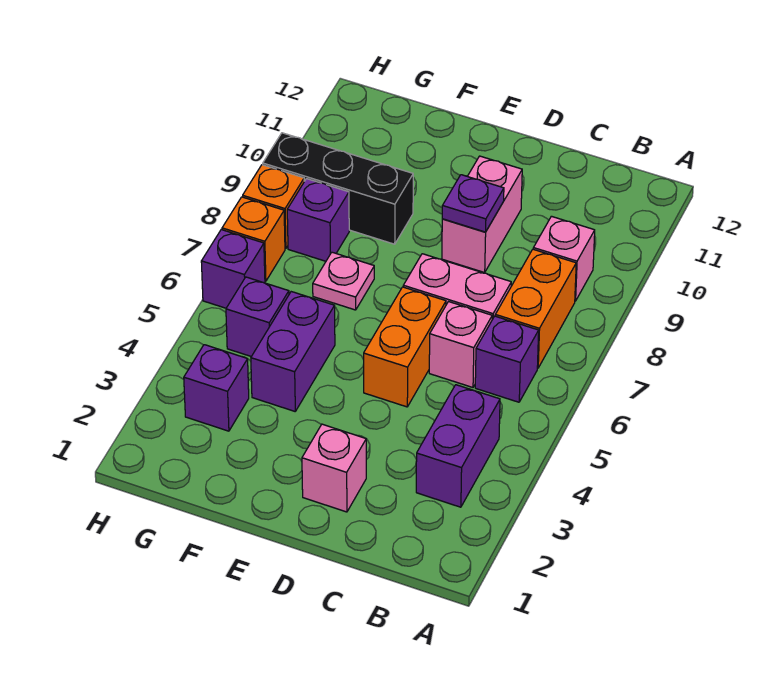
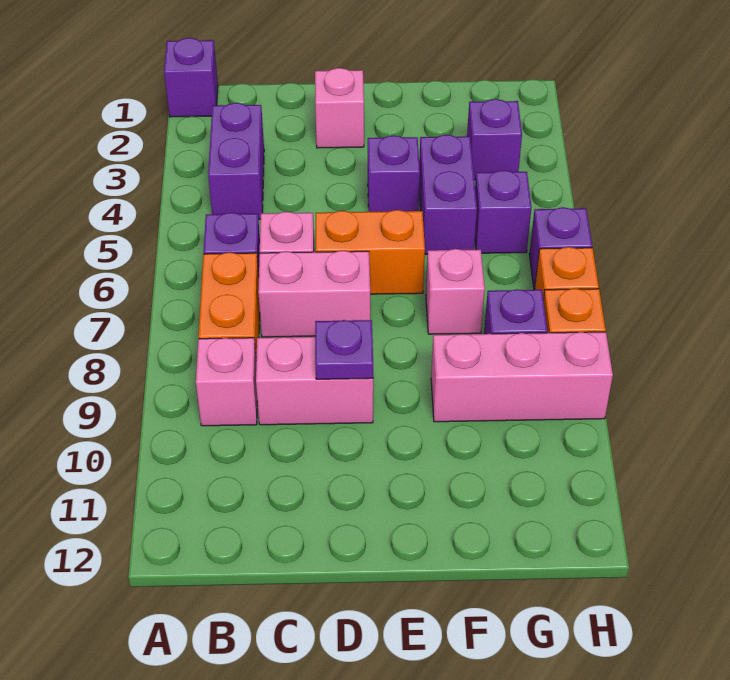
none -> purple 1x1 brick [164,38,218,117]
orange 1x2 brick [364,287,446,407] -> orange 1x2 brick turned to [316,210,425,294]
pink 1x2 brick [442,156,522,273] -> pink 1x2 brick turned to [256,337,373,425]
none -> purple 1x1 brick [368,135,420,212]
pink 1x1 plate [313,252,374,310] -> pink 1x1 brick [426,249,485,334]
black 1x3 brick [263,133,413,244] -> pink 1x3 brick [431,332,613,422]

